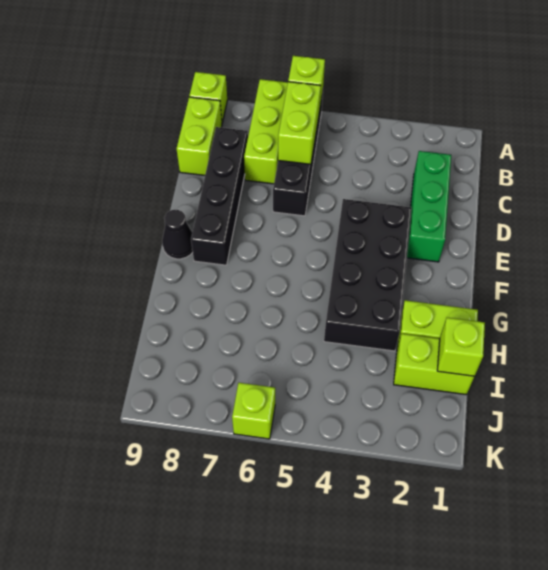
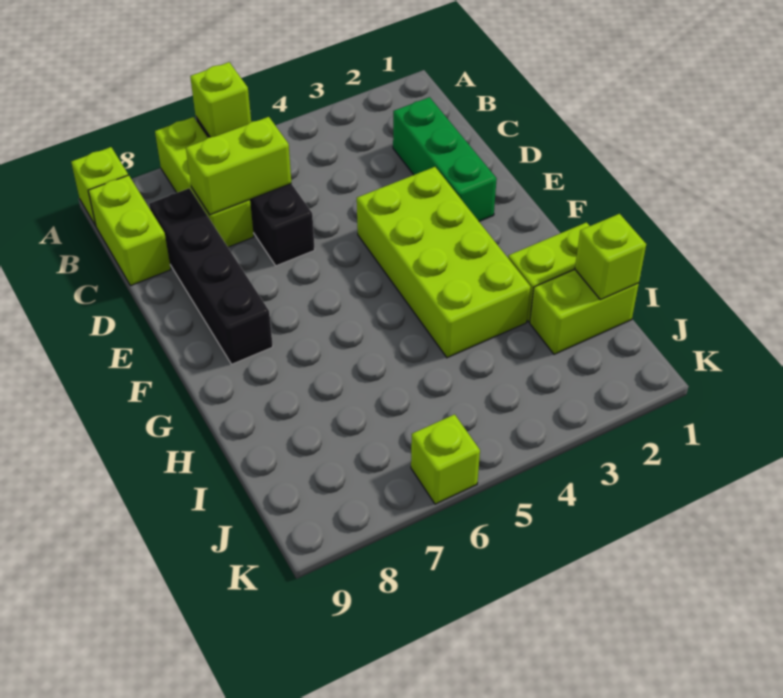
lime 1x2 brick [278,82,321,164] -> lime 1x2 brick turned to [186,117,291,215]
black 2x4 brick [324,199,412,351] -> lime 2x4 brick [357,167,531,358]
black 1x1 cone [162,210,193,259] -> none

